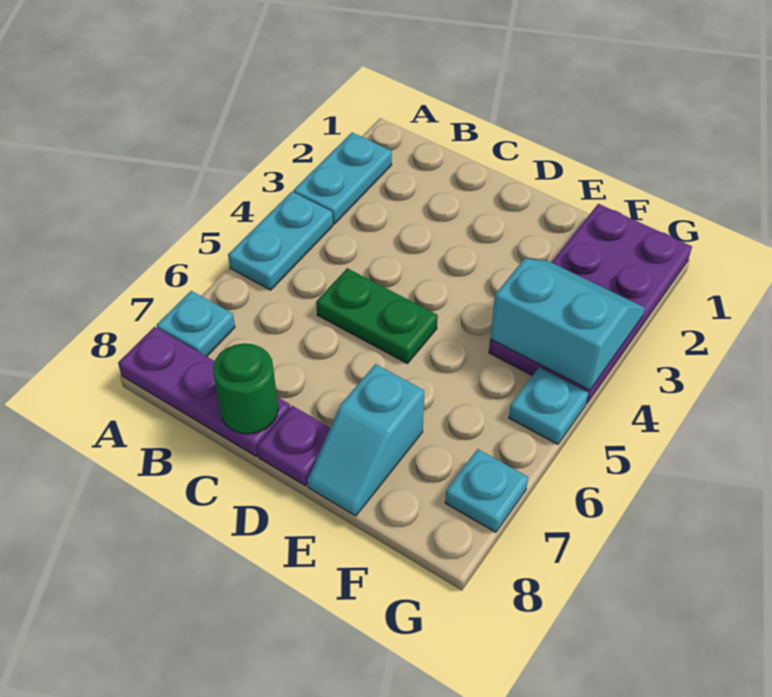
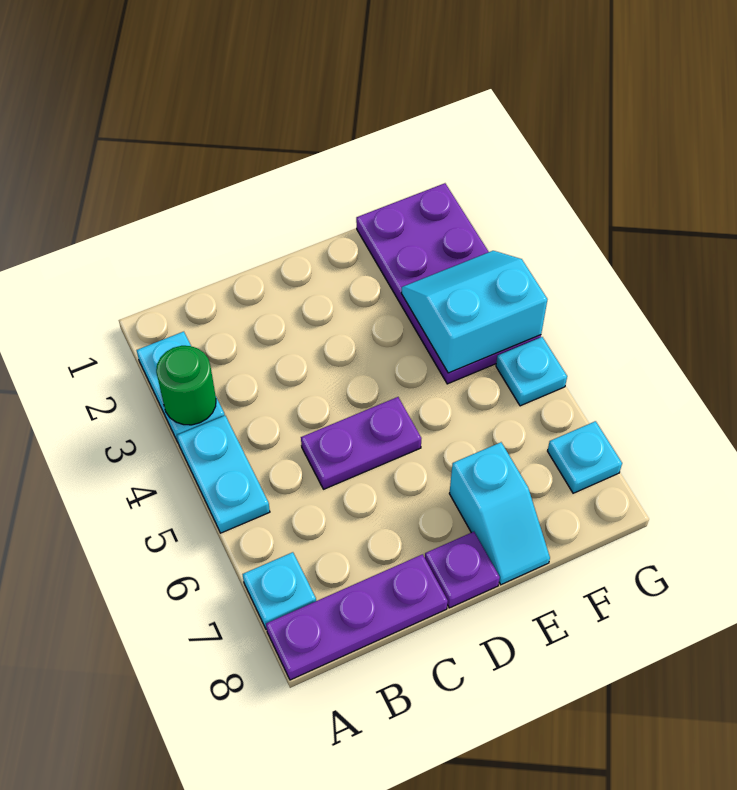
green 1x2 plate [316,268,438,364] -> purple 1x2 plate [301,397,421,489]
green 1x1 round brick [213,343,278,434] -> green 1x1 round brick moved to [156,346,216,425]

